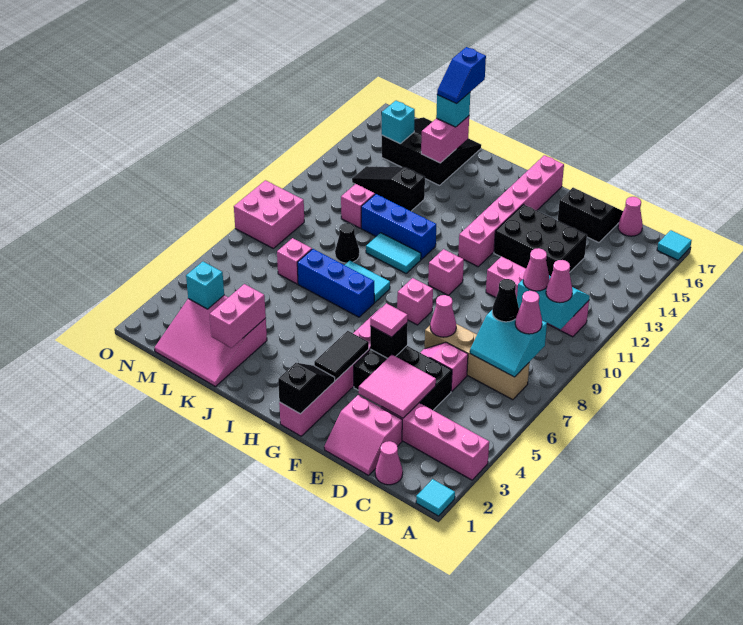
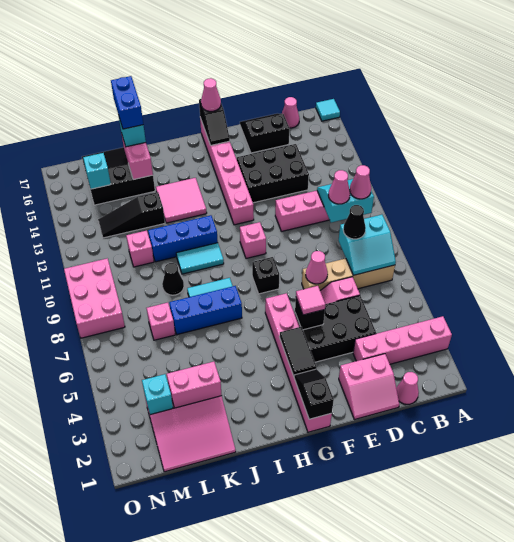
cyan 1x1 tile [416,479,455,516] -> none
pink 1x1 cone [515,291,542,334] -> pink 1x1 cone moved to [201,78,221,111]
pink 2x2 tile [359,355,436,418] -> pink 2x2 tile moved to [156,178,207,223]
pink 1x1 brick [397,278,433,325] -> black 1x1 brick [252,257,279,294]
none -> black 1x2 slope [199,99,230,145]
pink 1x2 brick [210,284,266,348] -> pink 1x2 brick turned to [167,362,222,408]
blue 1x2 slope [437,47,486,104] -> blue 1x2 brick [111,76,143,129]
pink 2x2 brick [234,180,304,248] -> pink 2x3 brick [64,258,125,338]

